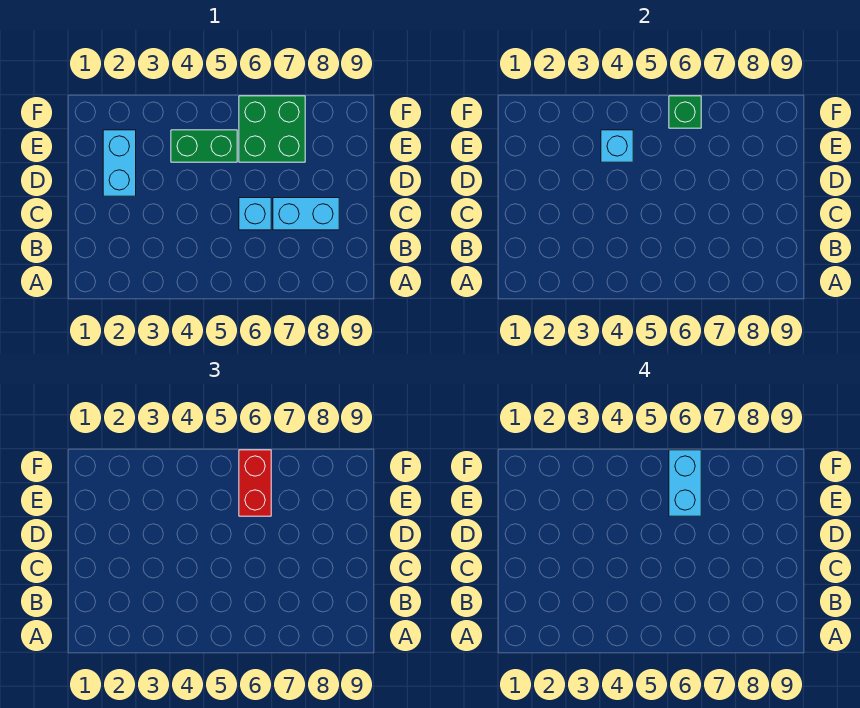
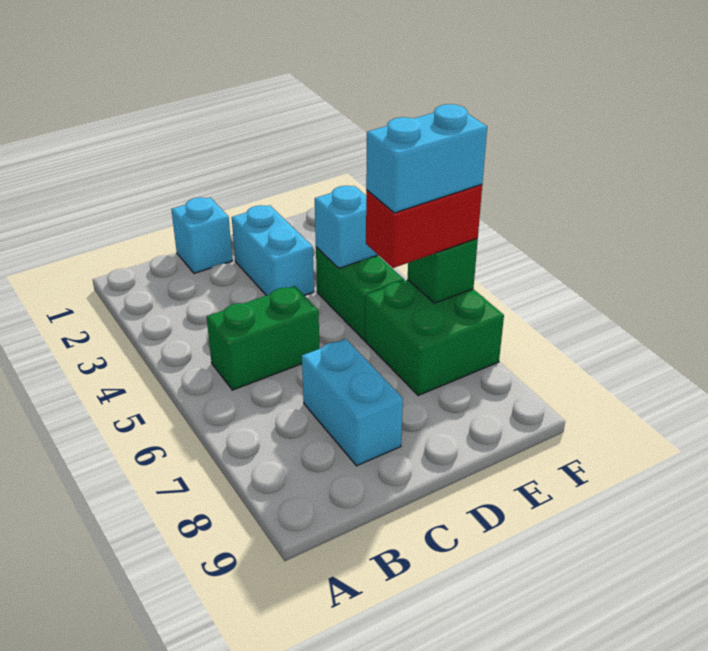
none -> green 1x2 brick [207,286,319,390]
cyan 1x1 brick [239,198,271,230] -> cyan 1x1 brick moved to [171,197,232,273]
cyan 1x2 brick [103,130,136,196] -> cyan 1x2 brick turned to [232,205,314,296]

